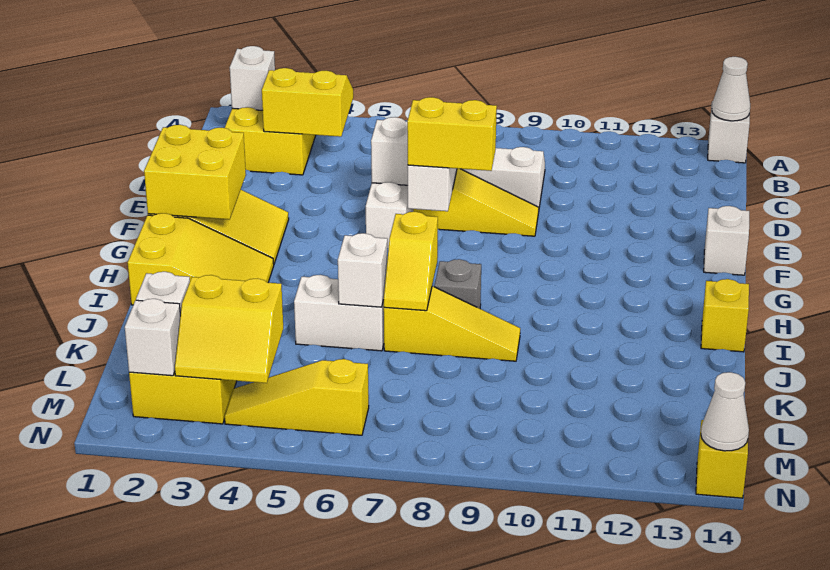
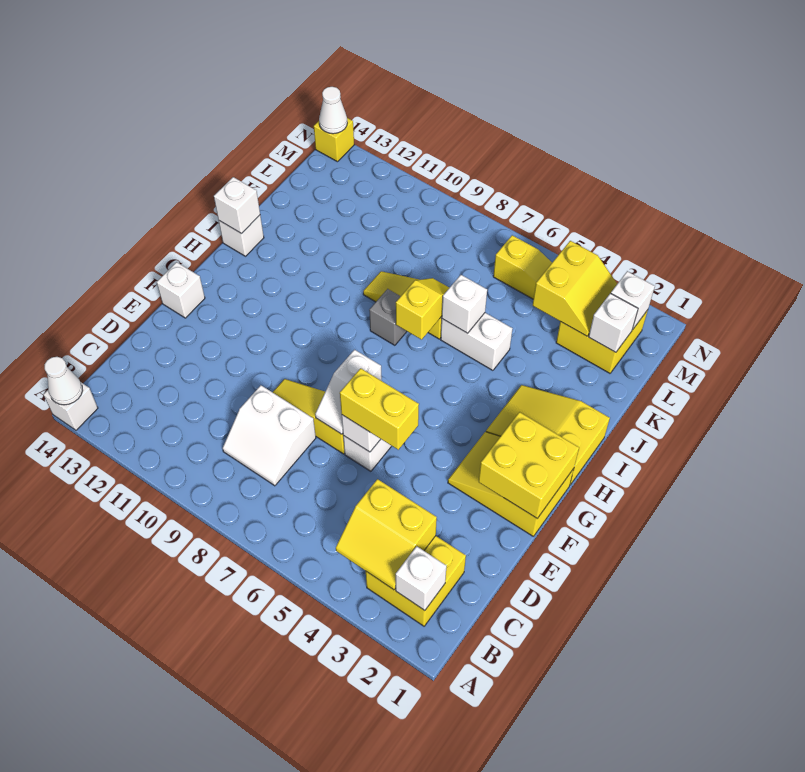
yellow 1x2 brick [407,97,497,171] -> yellow 1x2 brick moved to [340,368,419,450]
yellow 1x1 brick [701,279,749,352] -> white 1x1 brick [219,215,264,256]
none -> white 1x1 brick [214,177,260,234]
yellow 2x2 slope [175,275,283,383] -> yellow 2x2 slope turned to [533,241,617,336]

